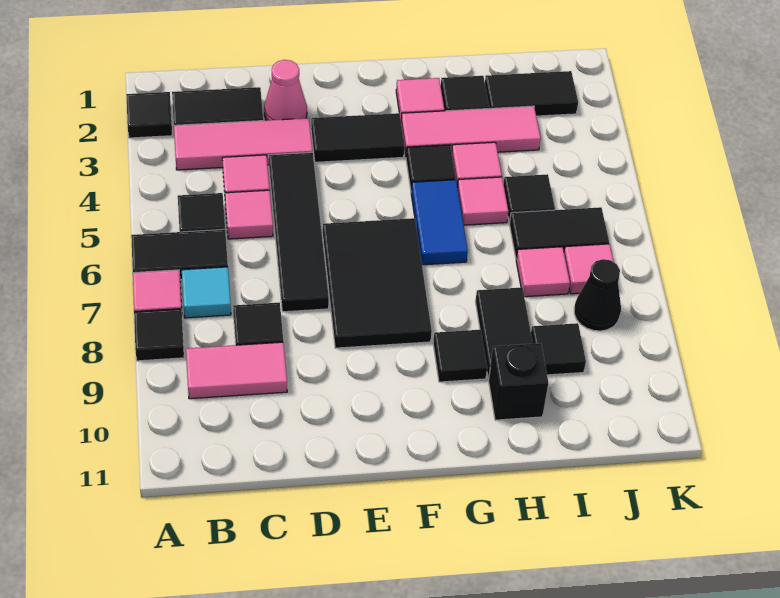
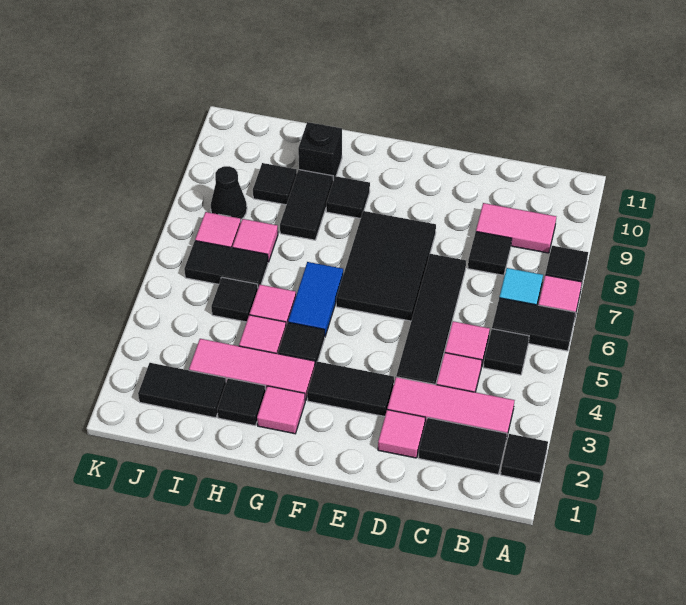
pink 1x1 cone [264,60,307,120] -> pink 1x1 tile [378,410,425,458]

